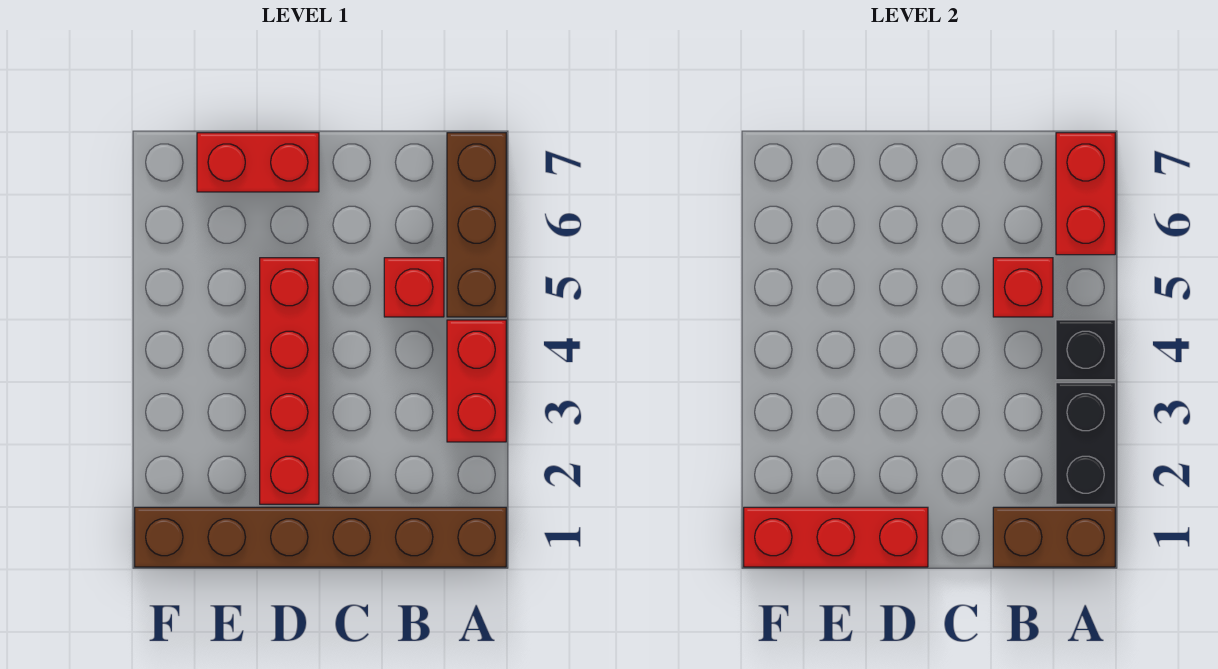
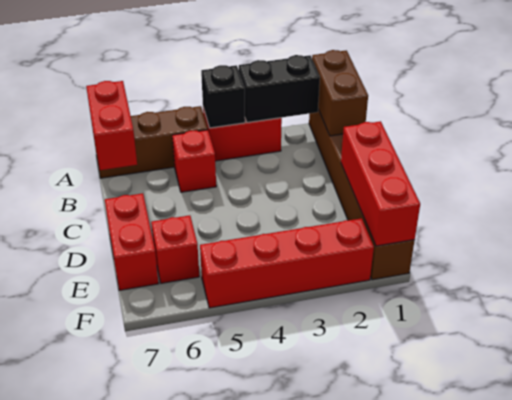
red 1x2 brick [1056,133,1115,255] -> red 1x2 brick turned to [86,81,137,170]
red 1x1 brick [993,258,1053,317] -> red 1x1 brick moved to [151,215,199,283]
red 1x4 brick [260,258,319,504] -> red 1x4 brick moved to [200,218,374,308]

